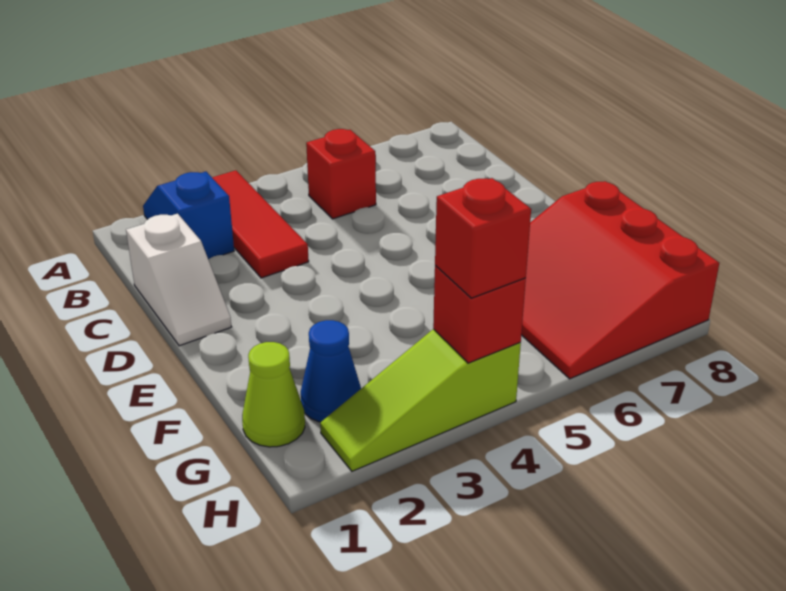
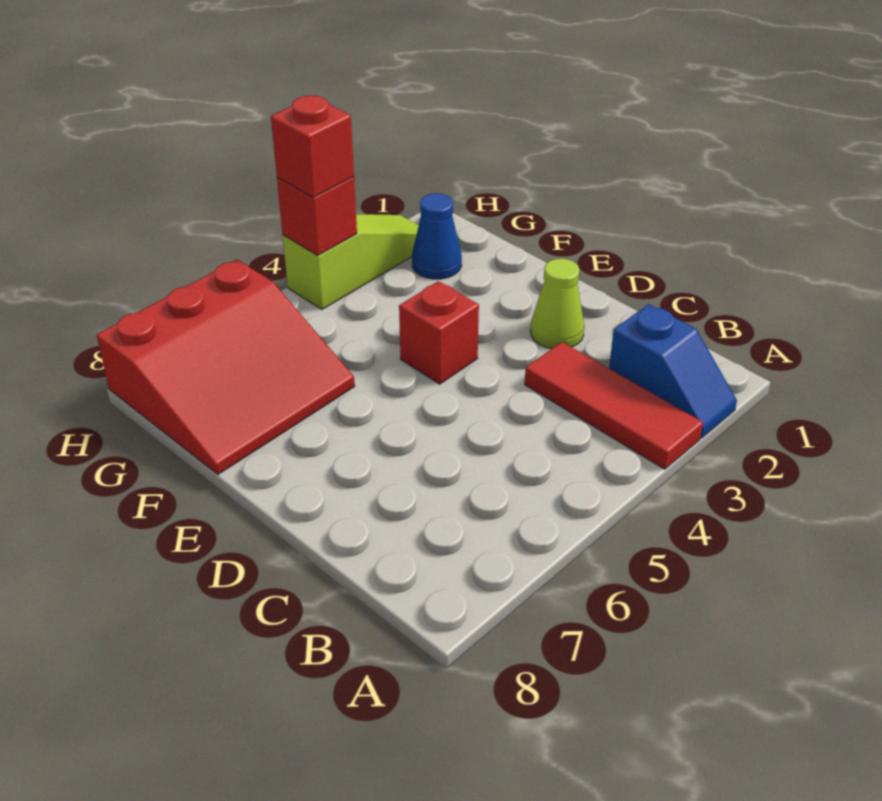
red 1x1 brick [306,129,376,219] -> red 1x1 brick moved to [399,281,479,384]
white 1x2 slope [126,214,231,346] -> none
red 3x3 slope [521,181,719,379] -> red 3x3 slope turned to [97,259,355,474]
lime 1x1 cone [242,342,305,447] -> lime 1x1 cone moved to [530,259,584,349]

